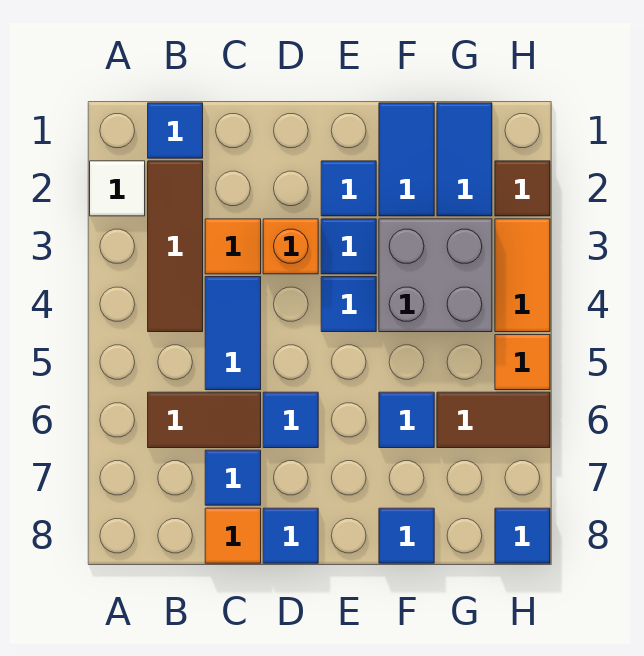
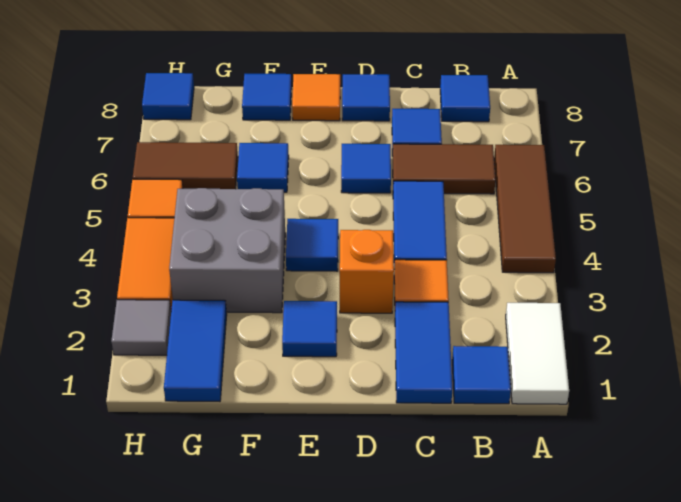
white 1x1 tile [90,161,145,216] -> white 1x2 tile [506,303,569,404]
brown 1x3 tile [148,161,203,332] -> brown 1x3 tile moved to [494,145,556,273]
orange 1x1 tile [205,508,261,563] -> orange 1x1 tile moved to [292,74,340,121]
blue 1x1 tile [321,219,376,274] -> blue 1x1 tile moved to [440,75,490,122]
blue 1x2 tile [379,103,434,216] -> blue 1x2 tile moved to [395,302,452,403]
brown 1x1 tile [495,161,550,216] -> grey 1x1 tile [111,300,171,355]

